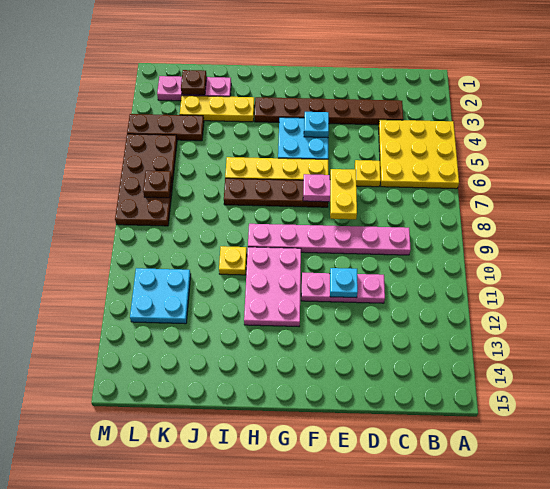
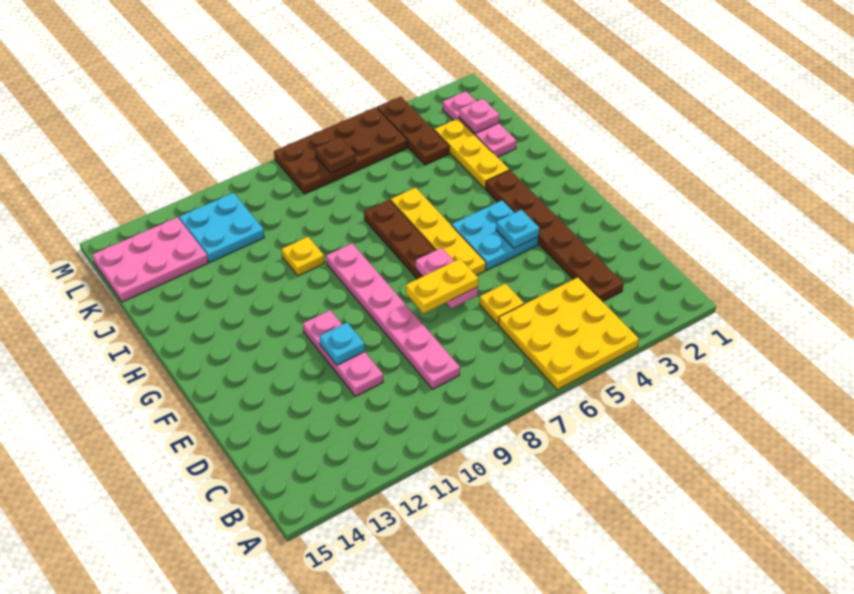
pink 2x3 plate [244,247,301,327] -> pink 2x3 plate moved to [92,217,208,302]
brown 1x1 plate [181,70,207,95] -> pink 1x1 plate [459,99,499,133]

